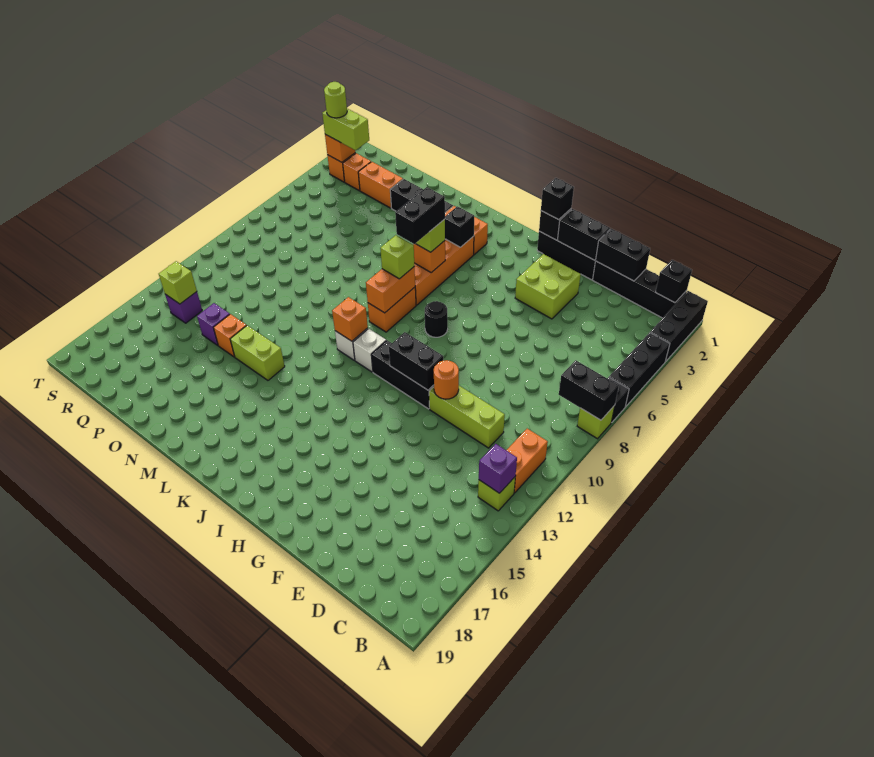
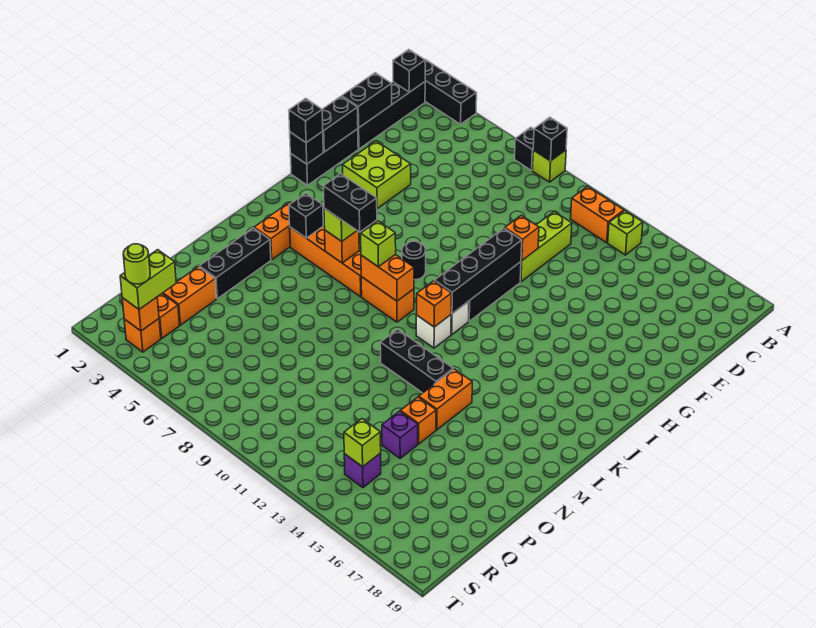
black 1x3 brick [609,332,670,407] -> black 1x3 brick moved to [380,329,453,393]
black 1x2 brick [559,360,619,420] -> black 1x1 brick [533,117,567,161]
purple 1x1 brick [479,444,517,493] -> none
orange 1x1 round brick [434,360,459,399] -> orange 1x1 brick [505,216,539,261]
black 1x2 brick [389,332,443,390] -> black 1x4 brick [434,228,522,313]
lime 1x2 brick [230,325,285,380] -> orange 1x2 brick [419,369,472,430]

